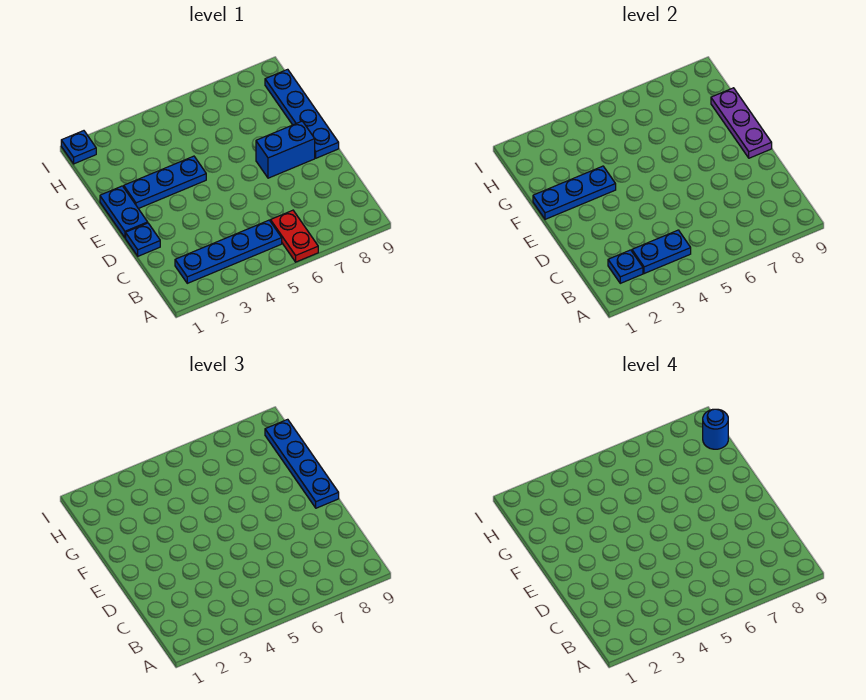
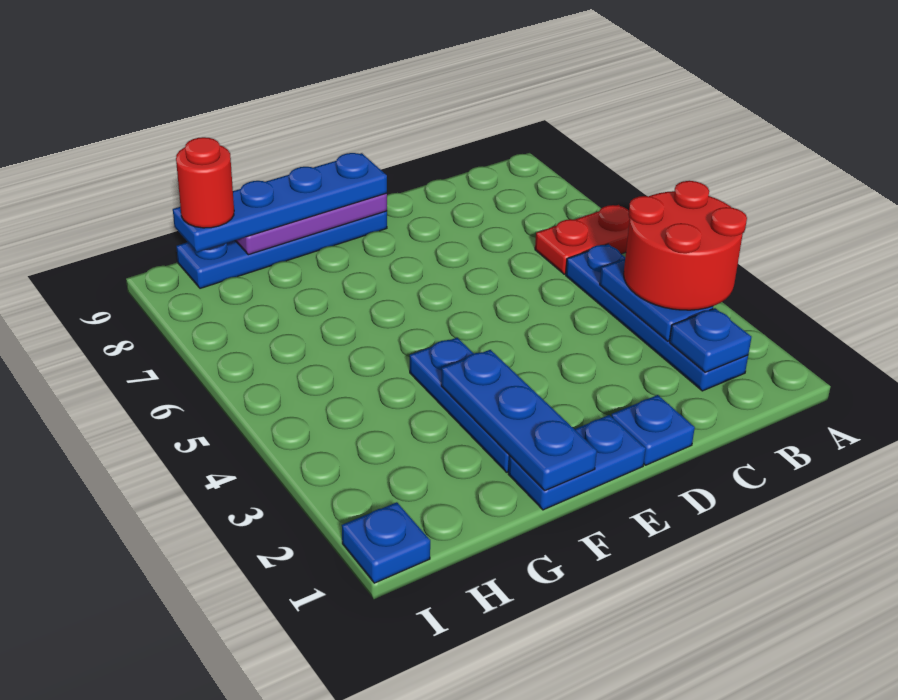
none -> red 2x2 round brick [624,181,747,310]
blue 1x2 brick [256,121,315,178] -> none
blue 1x1 round brick [703,409,728,449] -> red 1x1 round brick [176,137,234,228]

